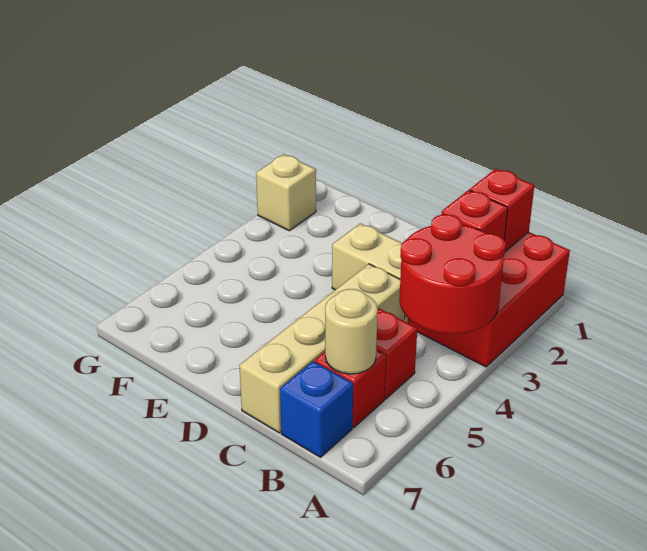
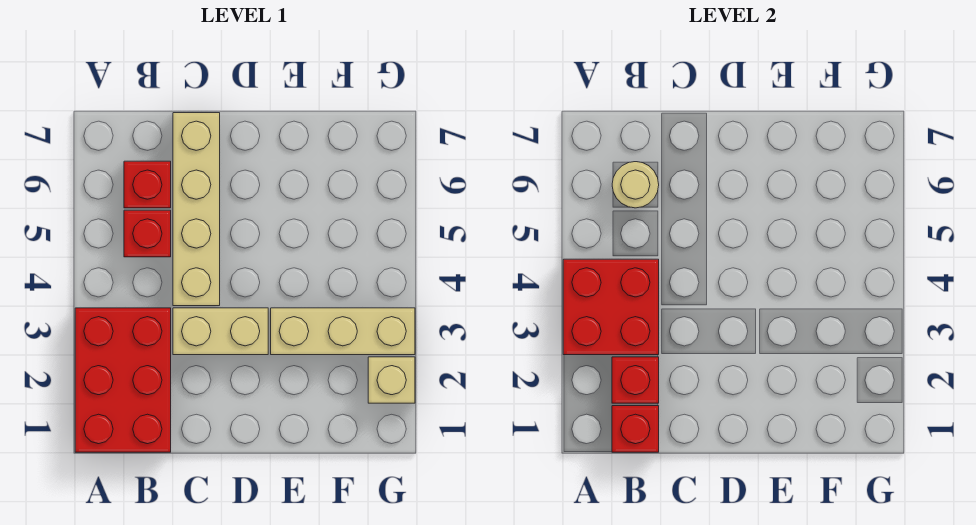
red 2x2 round brick [399,214,505,334] -> red 2x2 brick [563,259,659,355]
blue 1x1 brick [280,361,353,457] -> none
none -> tan 1x3 brick [271,308,415,355]

